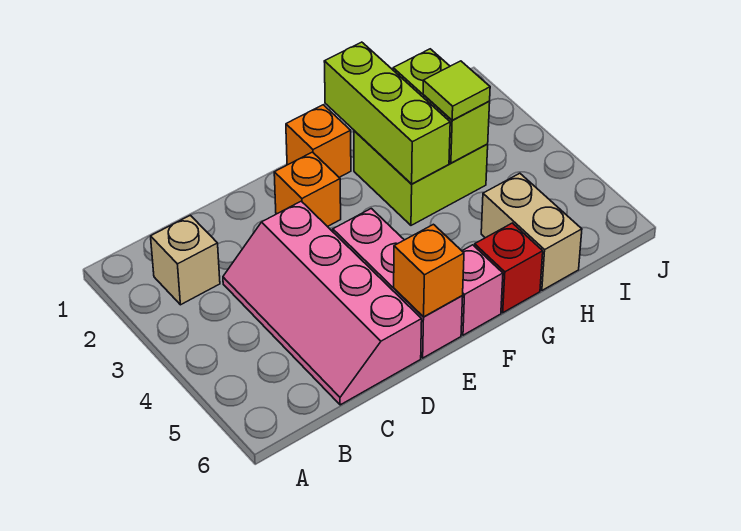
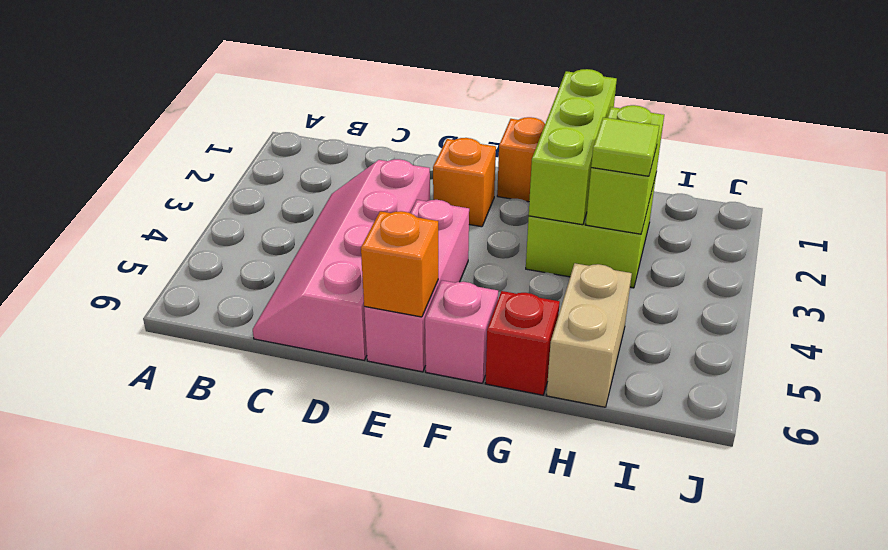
tan 1x1 brick [151,215,220,305] -> none

